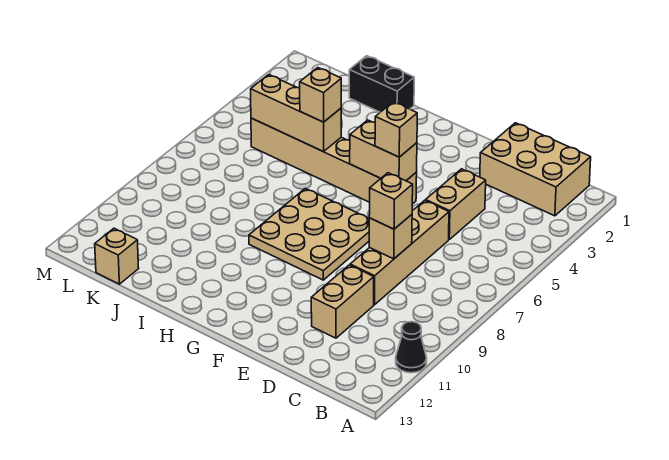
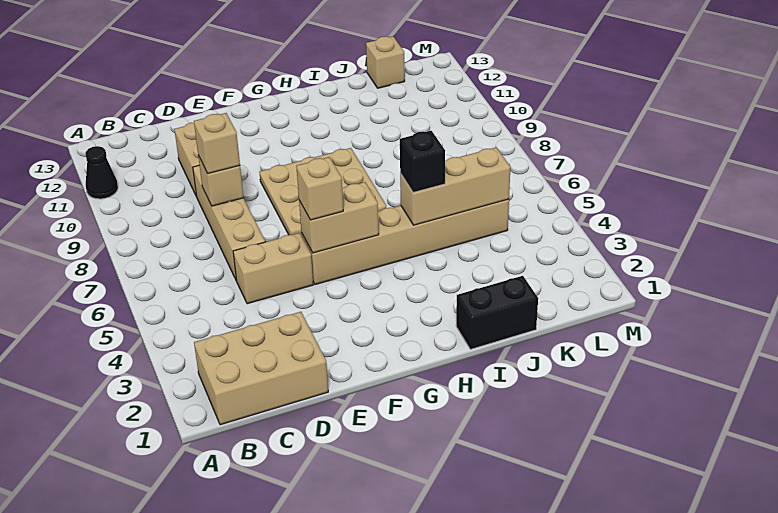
tan 1x2 brick [426,169,486,239] -> tan 1x2 brick turned to [233,233,313,304]
tan 1x1 brick [300,68,341,122] -> black 1x1 brick [400,131,445,192]

